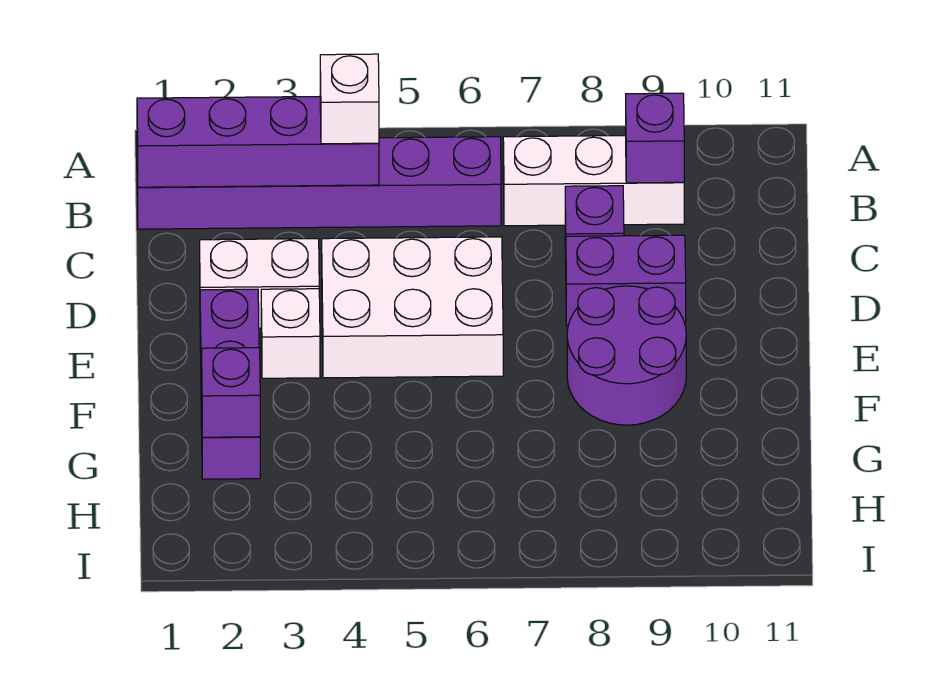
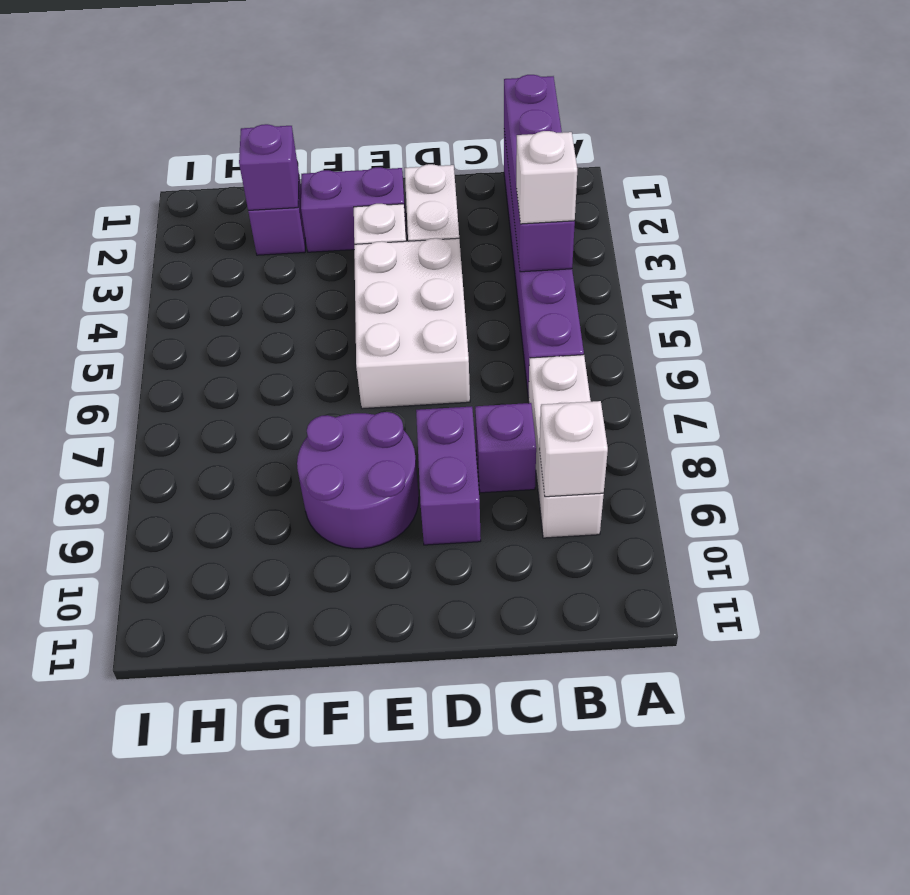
purple 1x1 brick [626,93,684,183] -> white 1x1 brick [539,401,608,497]

